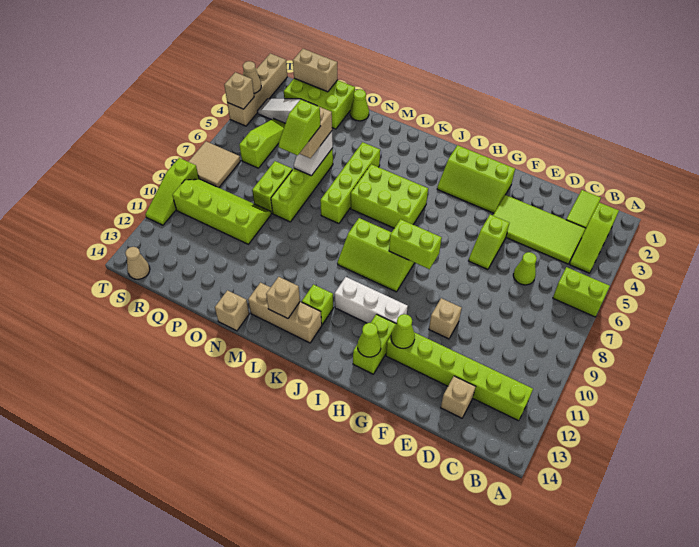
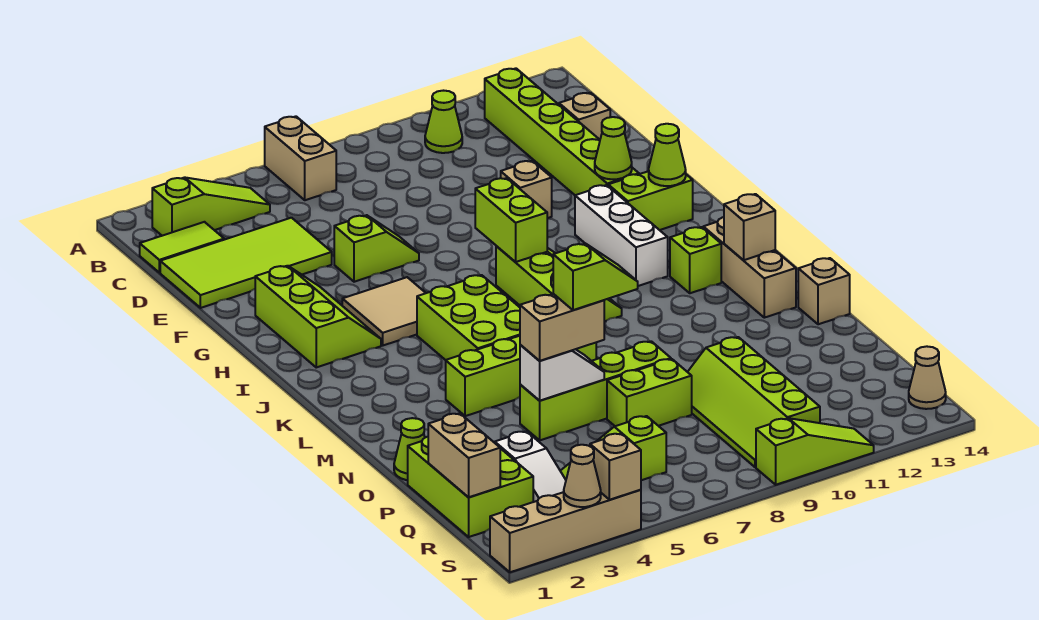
lime 1x2 brick [553,267,610,317] -> tan 1x2 brick [265,116,336,200]
lime 2x4 tile [493,195,586,264] -> lime 2x4 tile turned to [160,218,332,308]
lime 1x1 cone [513,252,537,285] -> lime 1x1 cone moved to [425,91,462,153]
tan 2x2 tile [188,141,240,188] -> tan 2x2 tile moved to [342,277,425,345]

